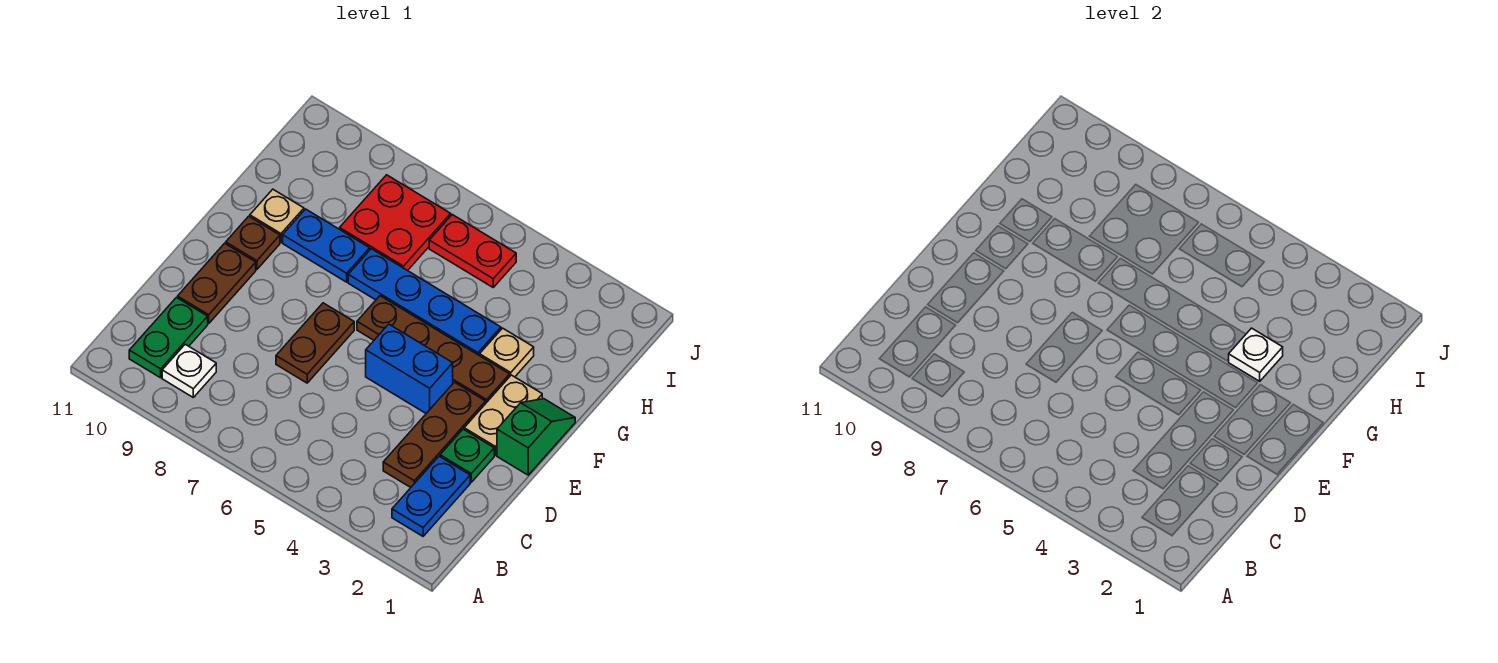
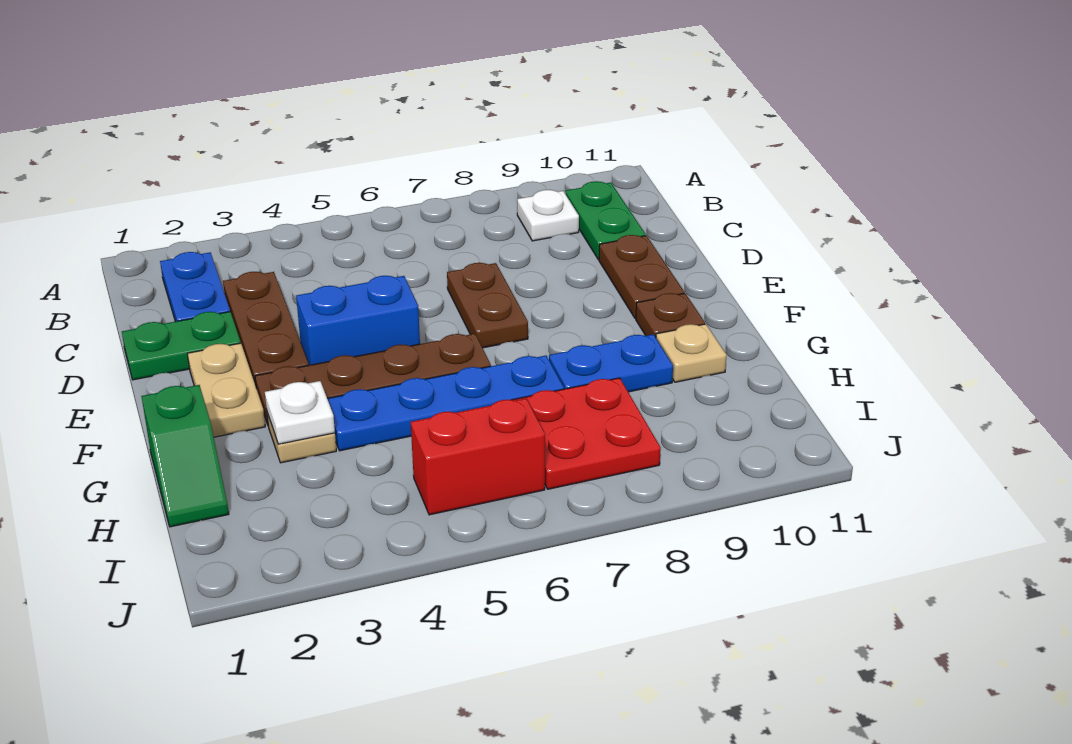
green 1x1 plate [440,429,494,482] -> green 1x2 plate [122,312,241,380]
green 1x2 slope [497,399,575,475] -> green 1x2 slope moved to [141,385,229,527]
red 1x2 plate [429,215,516,287] -> red 1x2 brick [411,398,545,515]

